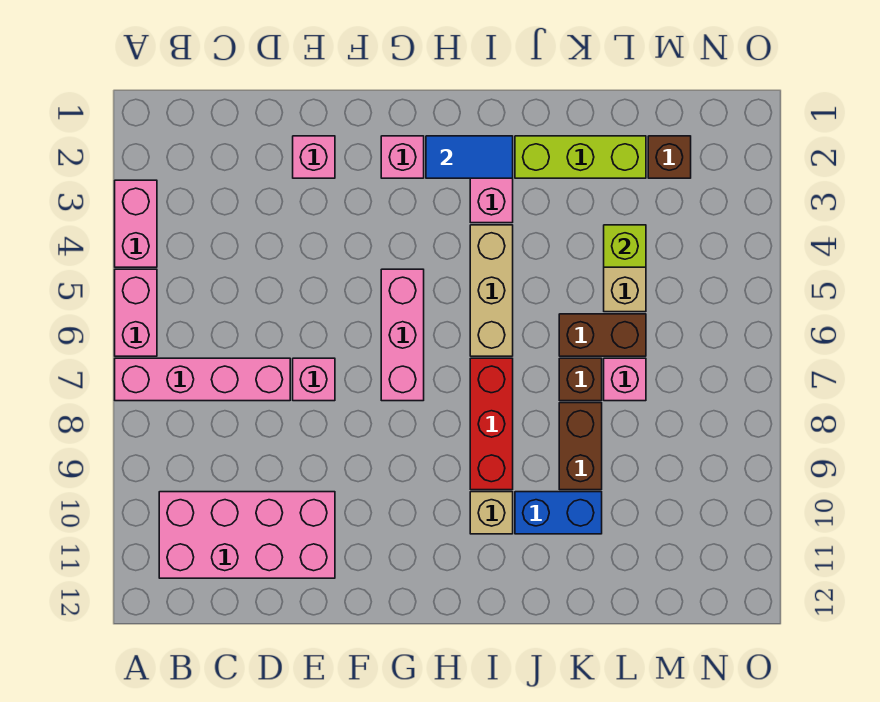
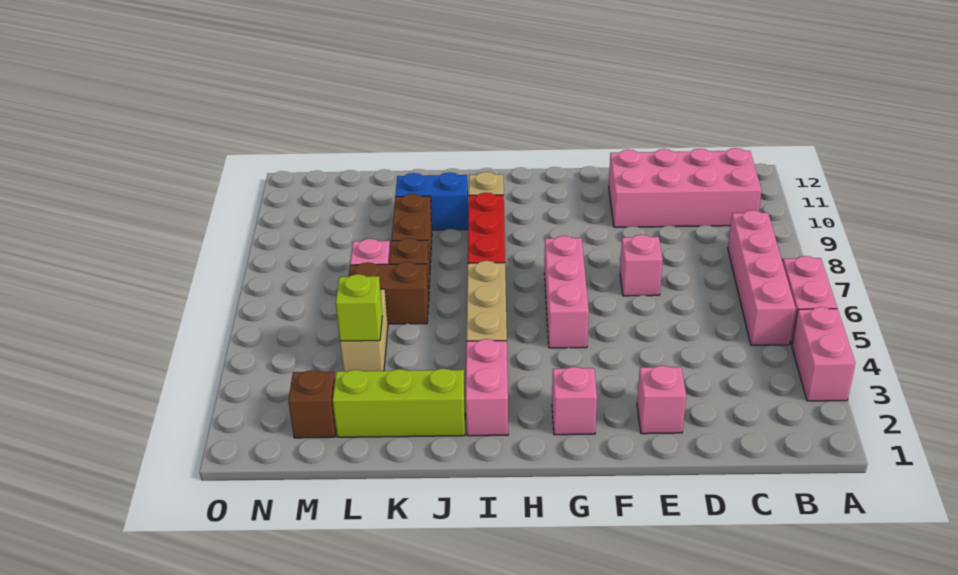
pink 1x4 brick [115,358,290,401] -> pink 1x4 brick turned to [728,210,796,345]
blue 1x2 tile [426,136,513,178] -> none

